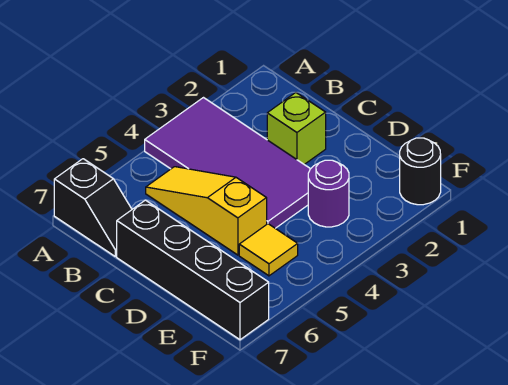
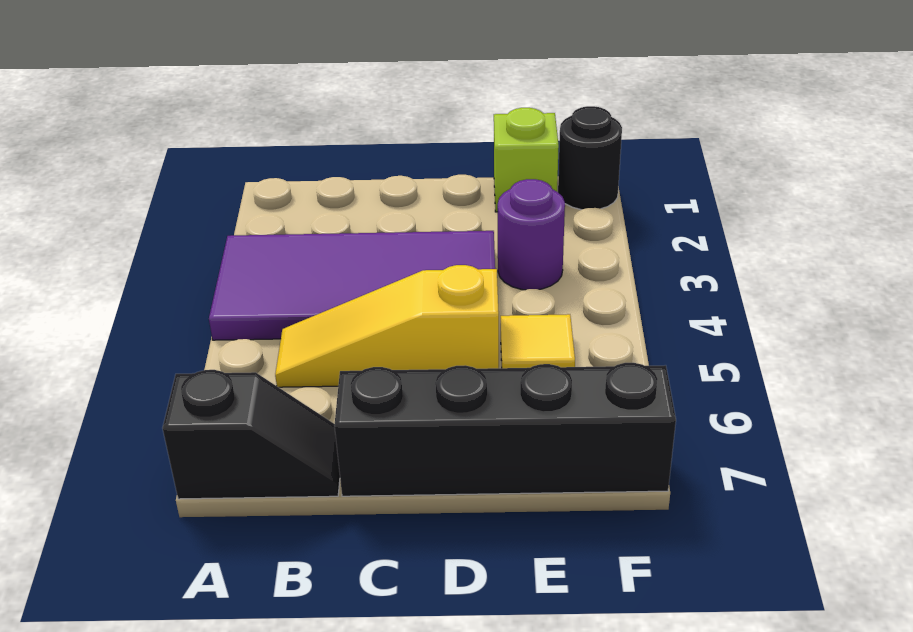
lime 1x1 brick [267,93,326,165] -> lime 1x1 brick moved to [494,108,559,212]

